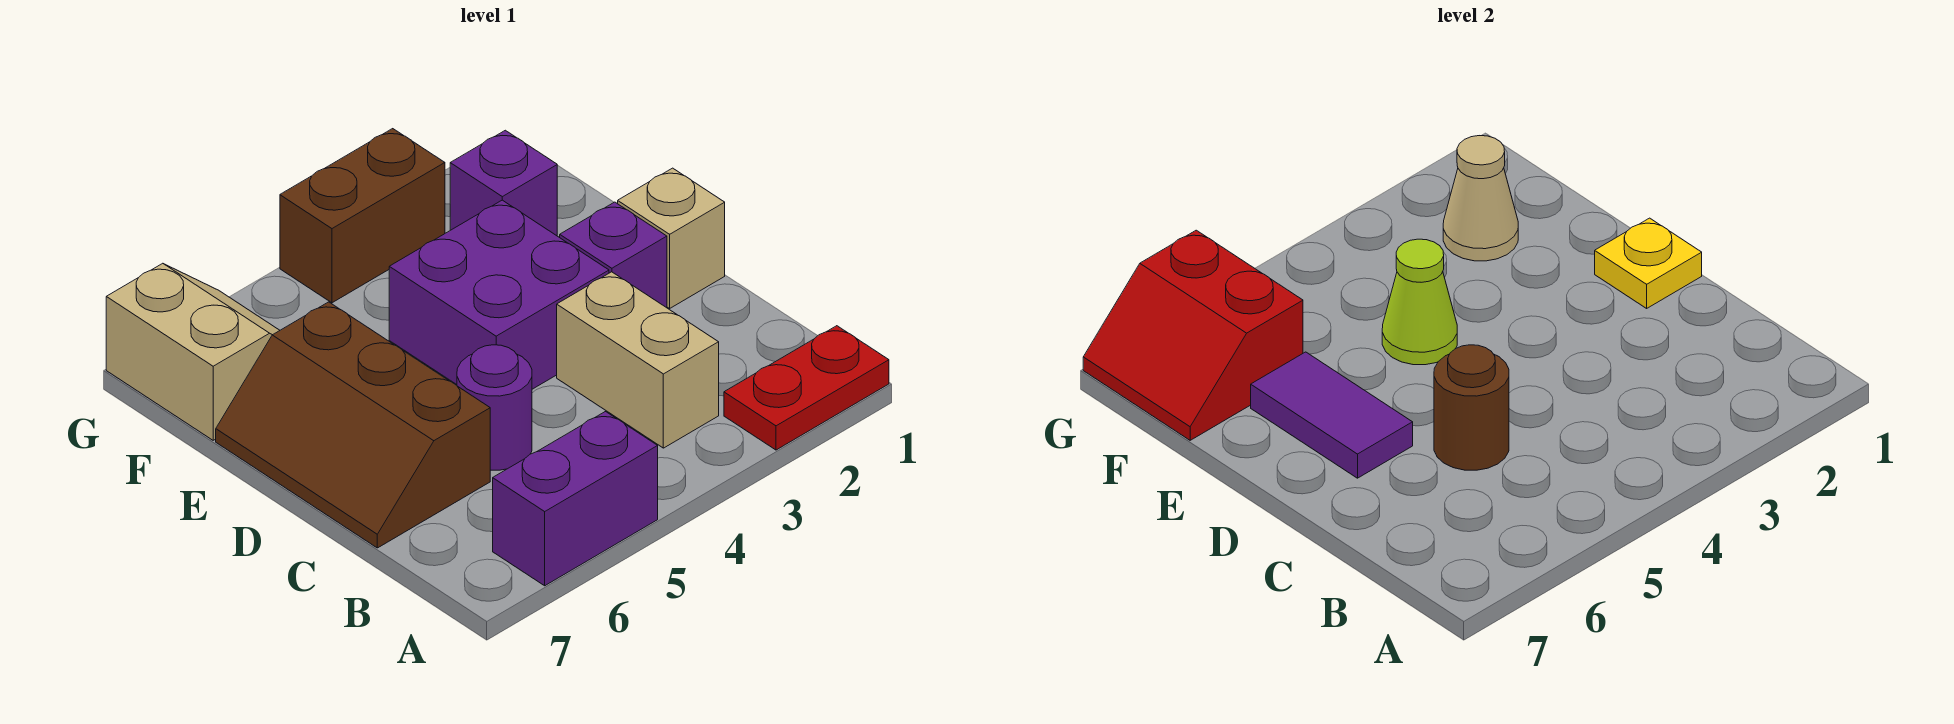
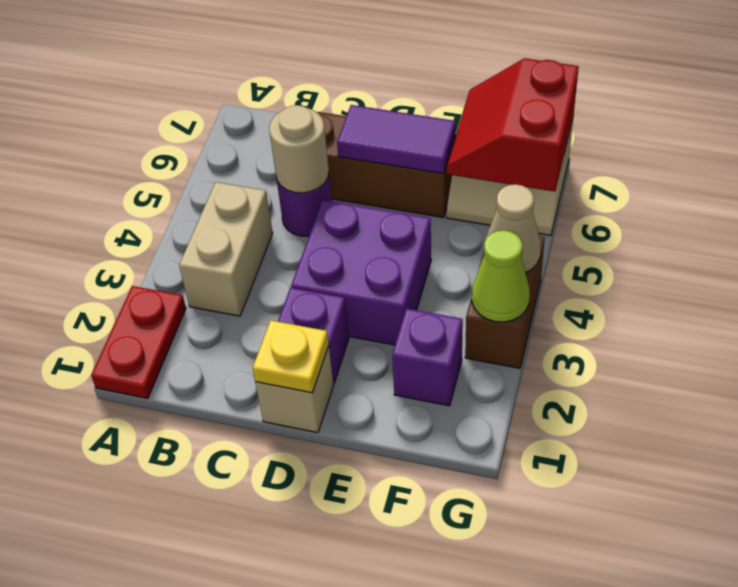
purple 1x2 brick [493,412,658,586] -> none
tan 1x2 brick [557,272,719,448] -> tan 1x2 brick turned to [179,182,273,316]
brown 1x1 round brick [1434,345,1509,470] -> tan 1x1 round brick [269,105,329,193]
lime 1x1 cone [1382,239,1457,365] -> lime 1x1 cone moved to [472,230,530,322]
tan 1x1 cone [1443,136,1518,261] -> tan 1x1 cone moved to [485,184,541,273]
red 2x2 slope [1083,230,1303,440] -> red 2x2 slope turned to [447,58,579,192]

